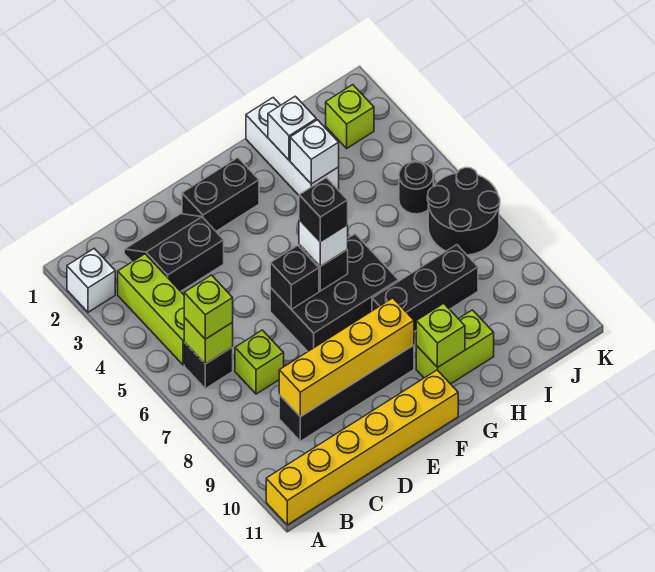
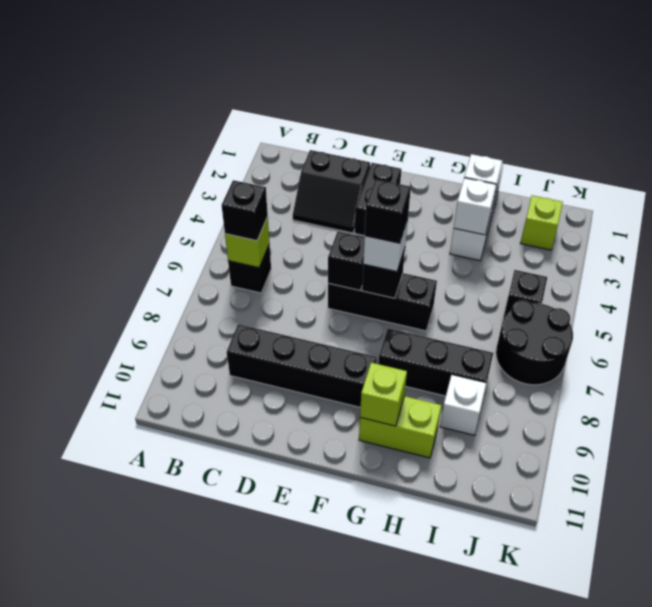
white 1x1 brick [67,249,115,312] -> white 1x1 brick moved to [440,375,486,435]
yellow 1x6 brick [266,370,458,525] -> none
lime 1x3 brick [118,254,184,365] -> none
lime 1x1 brick [184,275,233,339] -> black 1x1 brick [222,180,268,241]
black 2x2 slope [124,214,224,291] -> black 2x2 slope turned to [293,150,370,233]
lime 1x1 brick [235,330,284,394] -> none
yellow 1x4 brick [279,298,414,417] -> none
black 1x2 brick [182,158,259,231] -> black 1x2 brick turned to [355,163,401,236]
black 2x3 brick [270,234,398,351] -> black 1x3 brick [328,273,437,331]
black 1x1 round brick [399,161,434,214] -> black 1x1 brick [503,270,547,319]

